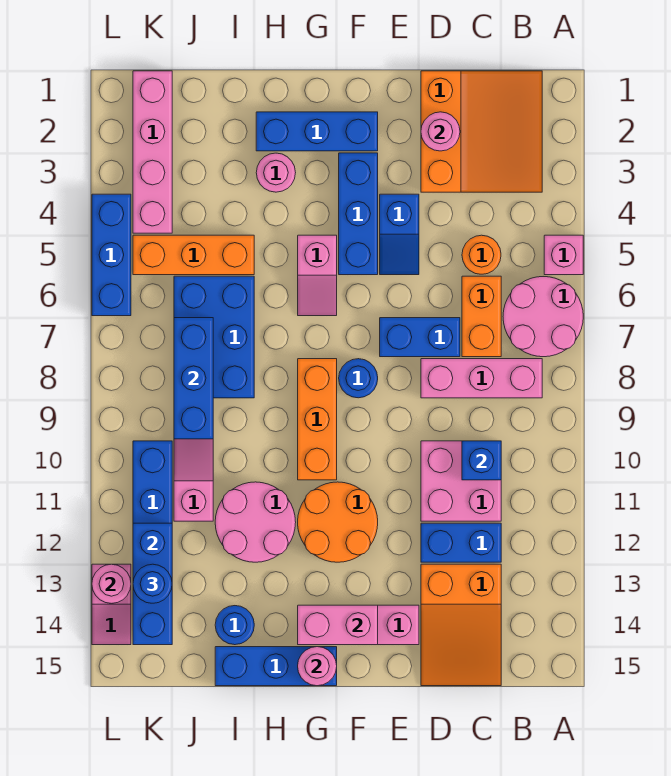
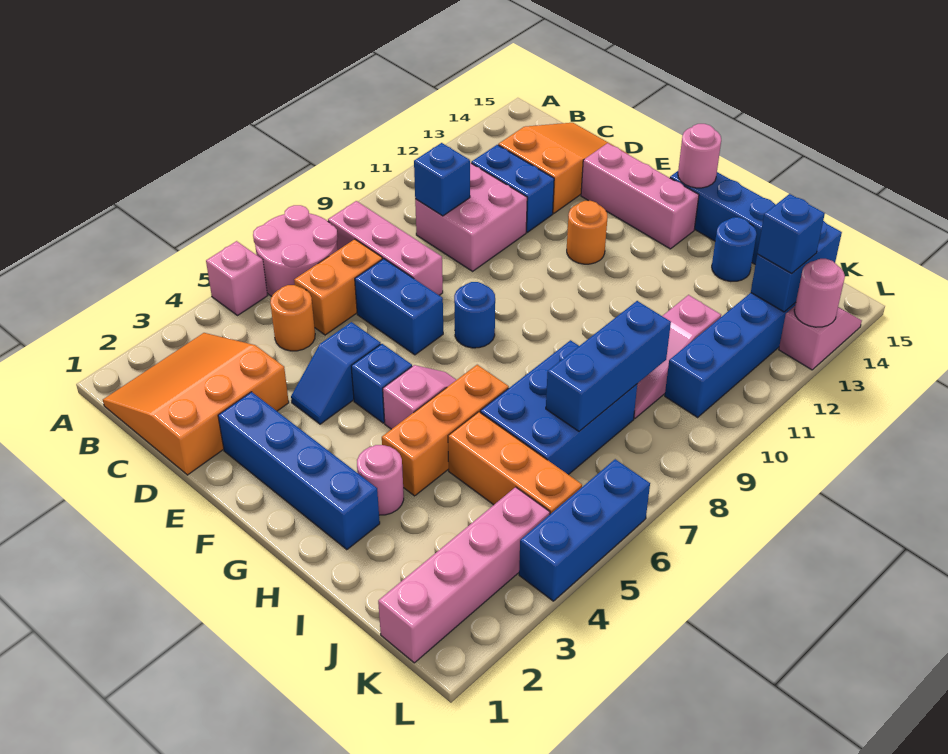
pink 1x1 round brick [421,112,460,151] -> none
blue 1x2 slope [380,194,419,275] -> blue 1x2 slope turned to [291,322,381,424]
blue 1x3 brick [256,112,378,151] -> blue 1x4 brick [218,392,380,550]
blue 1x3 brick [339,153,378,275] -> blue 1x1 brick [351,344,412,423]
orange 2x2 round brick [298,482,378,562] -> orange 1x1 round brick [567,201,608,264]
pink 1x2 brick [298,605,378,645] -> none
orange 1x3 brick [298,359,337,480] -> orange 1x3 brick moved to [382,365,509,496]
pink 2x2 round brick [215,482,296,562] -> none
blue 1x3 brick [133,523,172,645] -> blue 1x2 brick [751,221,842,312]
blue 1x1 round brick [133,564,172,603] -> blue 1x1 brick [757,194,825,274]

